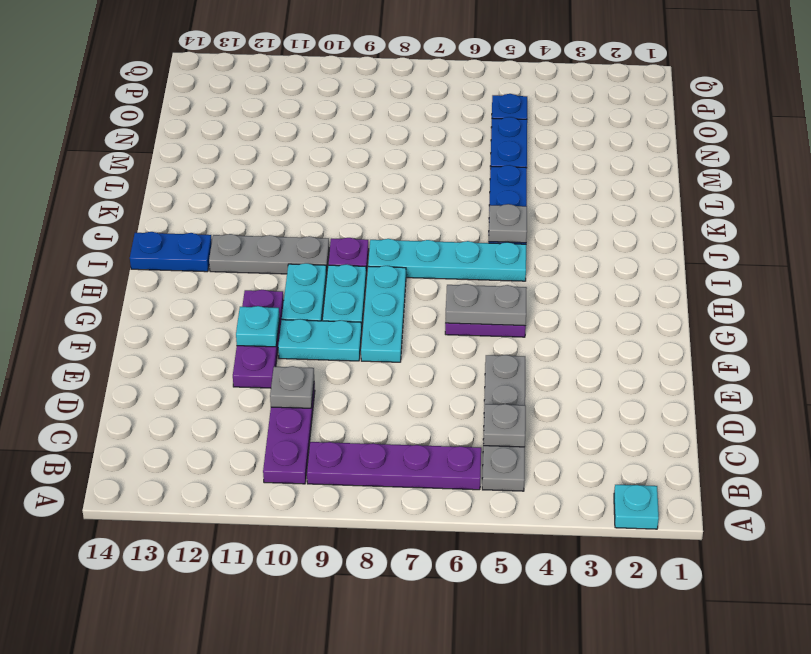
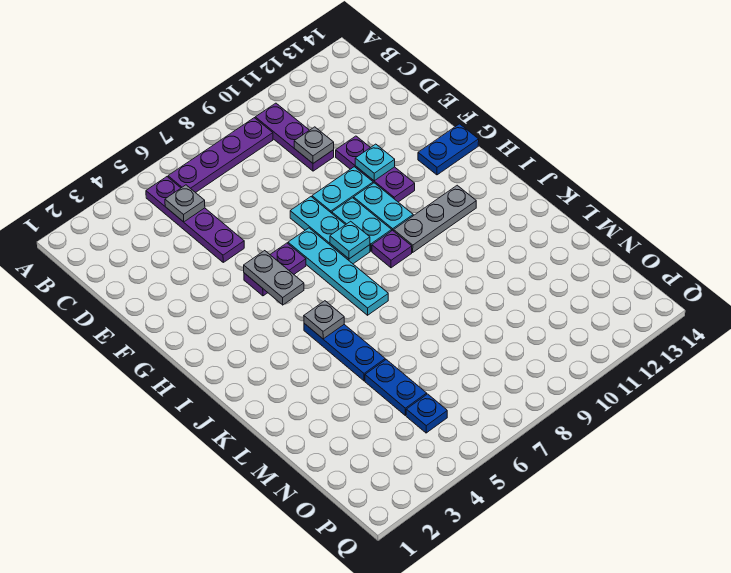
cyan 1x1 plate [614,485,659,529] -> cyan 1x1 plate moved to [330,221,370,259]
grey 1x4 plate [482,355,525,491] -> purple 1x4 plate [146,177,244,262]
grey 1x2 plate [445,284,527,326] -> grey 1x2 plate turned to [244,251,304,305]
cyan 1x4 plate [368,239,526,281] -> cyan 1x4 plate turned to [288,228,388,315]
blue 1x2 plate [130,232,212,272] -> blue 1x2 plate moved to [418,124,479,175]

